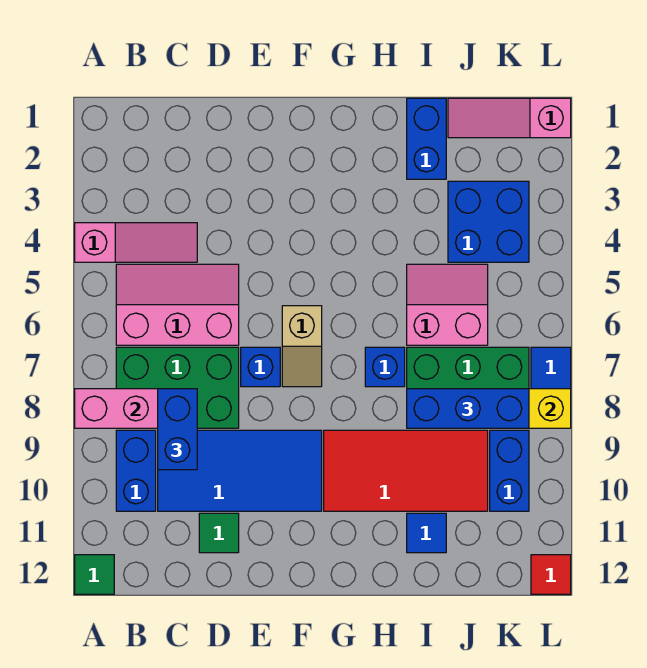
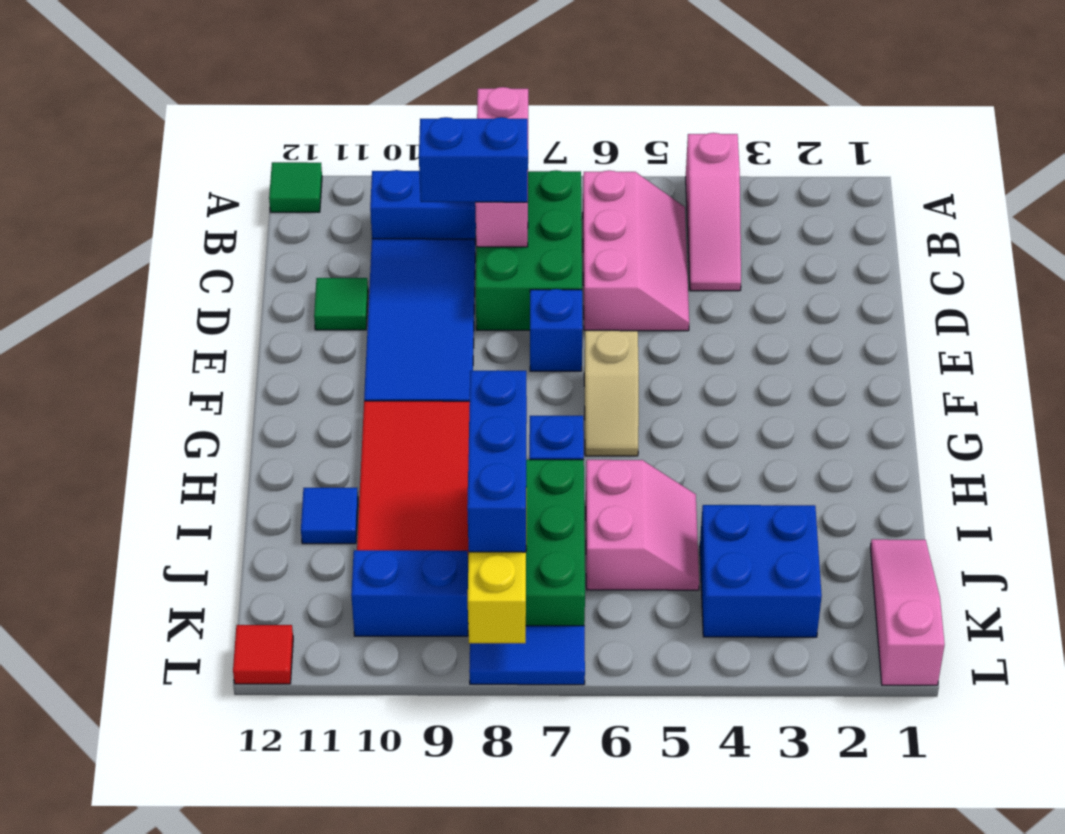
tan 1x2 slope [282,306,322,387] -> tan 1x2 slope turned to [584,330,639,456]
blue 1x2 brick [407,98,446,179] -> none

